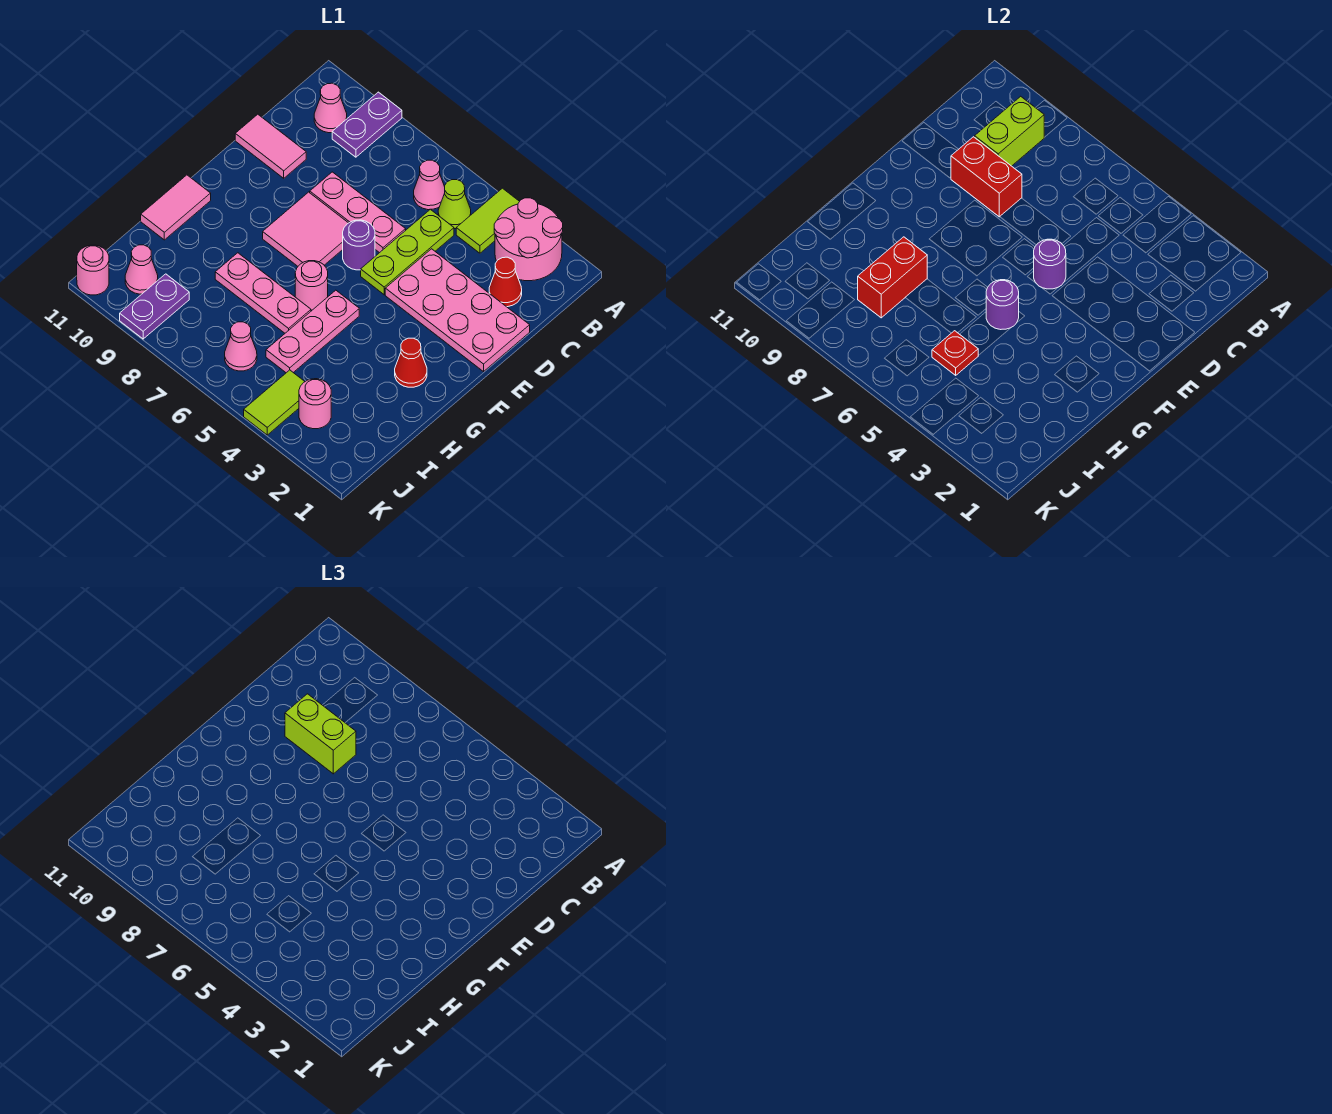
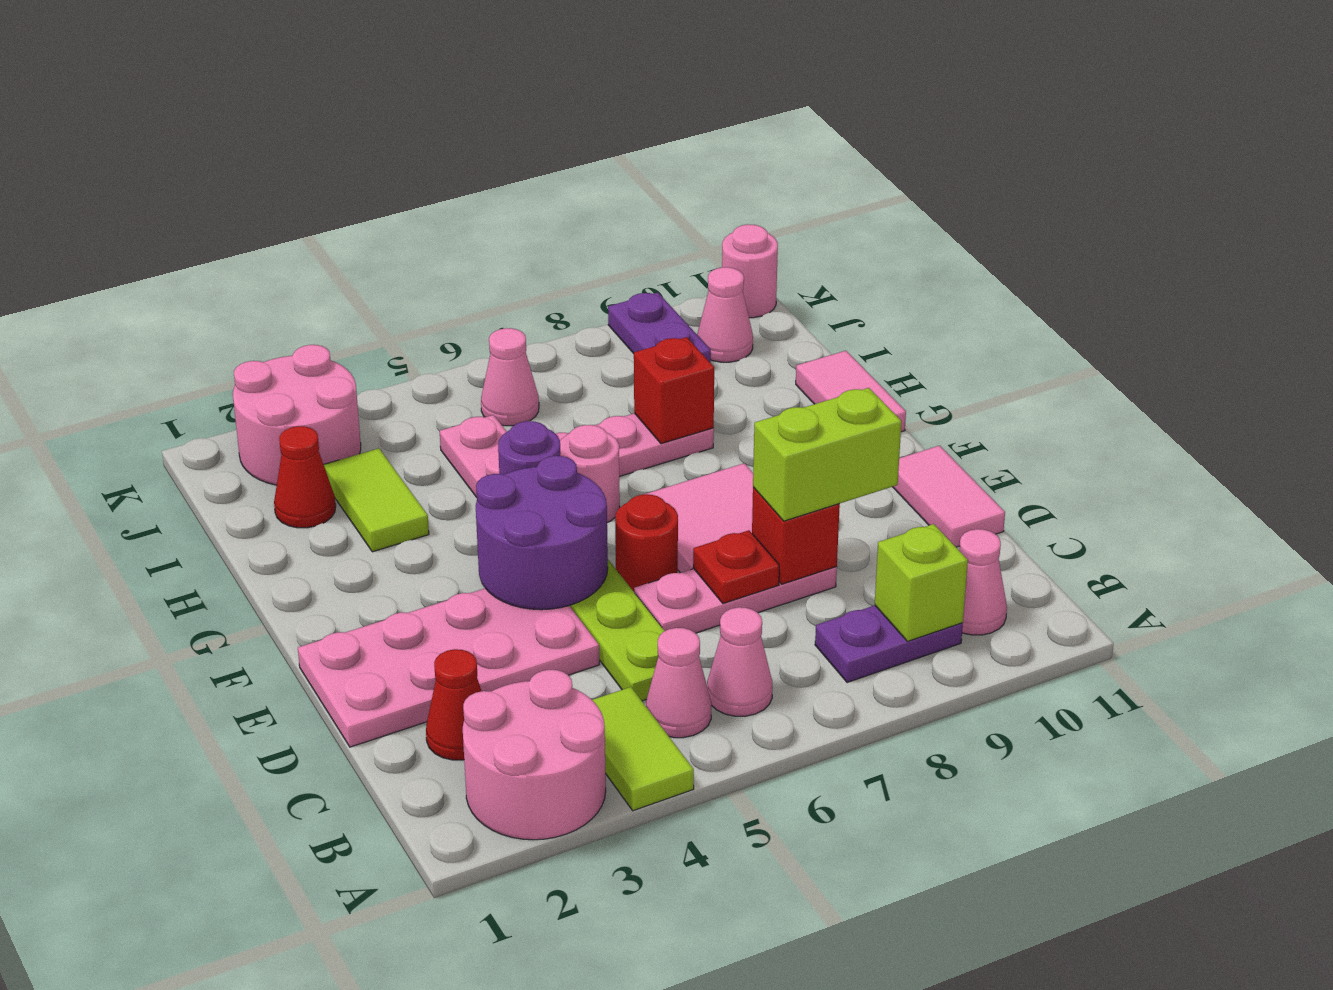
purple 1x2 plate [332,92,402,157] -> purple 1x2 plate turned to [815,605,963,683]
lime 1x1 cone [438,180,471,229] -> pink 1x1 cone [646,628,711,738]
lime 1x2 brick [975,96,1044,166] -> lime 1x1 brick [875,524,968,641]
red 1x2 brick [951,137,1022,217] -> red 1x1 brick [752,487,840,584]
pink 1x2 tile [235,114,306,178] -> pink 1x2 tile turned to [893,446,1005,547]
purple 1x1 round brick [1034,239,1066,289] -> purple 2x2 round brick [476,456,608,610]
purple 1x1 round brick [343,220,375,270] -> red 1x1 round brick [615,494,678,591]
red 1x1 cone [395,338,427,387] -> red 1x1 cone moved to [274,426,336,528]
red 1x2 brick [858,237,927,318] -> red 1x1 brick [634,337,714,444]
red 1x1 plate [932,331,978,375] -> red 1x1 plate moved to [693,530,779,604]
pink 1x1 round brick [299,379,331,429] -> pink 2x2 round brick [233,345,361,485]
lime 1x2 tile [244,370,305,435] -> lime 1x2 tile moved to [324,448,429,552]

